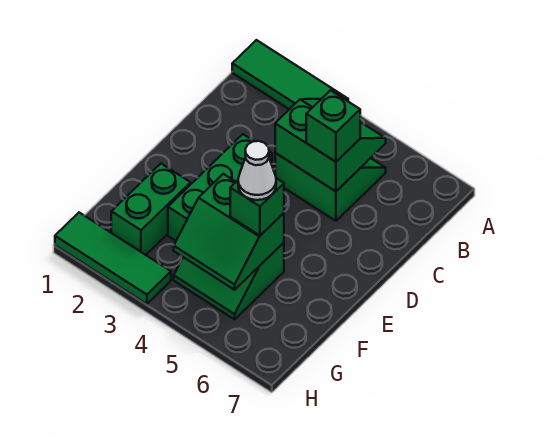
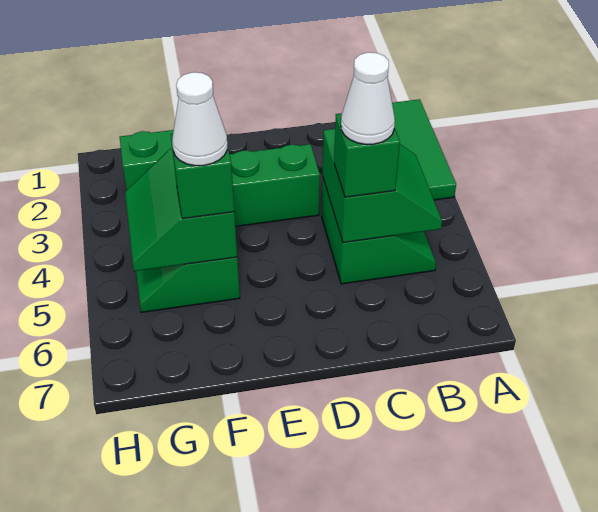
none -> white 1x1 cone [341,52,395,144]
green 1x3 tile [55,213,171,304] -> none

